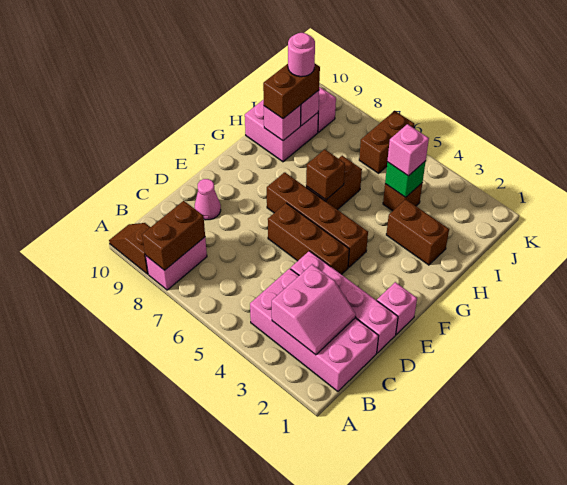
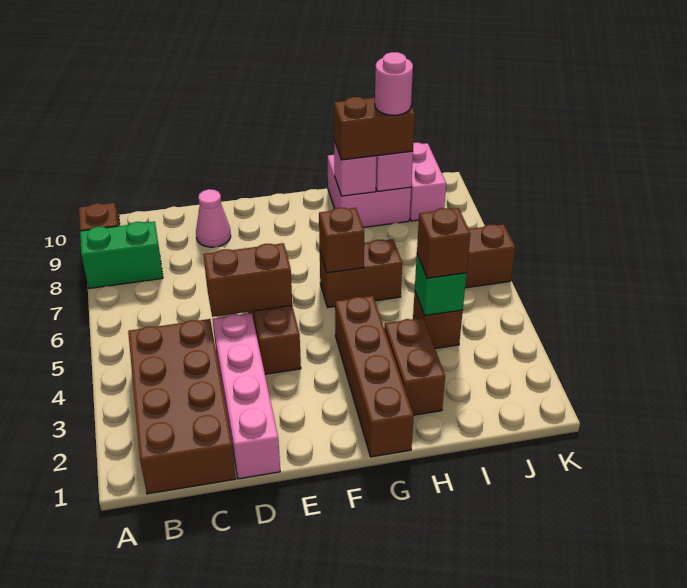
pink 1x2 brick [145,237,207,290] -> green 1x2 brick [80,222,163,288]
brown 1x2 brick [142,201,205,270] -> brown 1x2 brick moved to [203,243,292,317]
pink 2x4 brick [250,268,378,391] -> brown 2x4 brick [128,319,236,494]
pink 2x2 slope [272,264,356,355] -> none
pink 1x1 brick [377,282,417,334] -> none
brown 1x4 brick [267,172,368,267] -> brown 1x4 brick moved to [335,296,414,457]
pink 1x1 brick [387,124,429,176] -> brown 1x1 brick [417,208,471,278]

